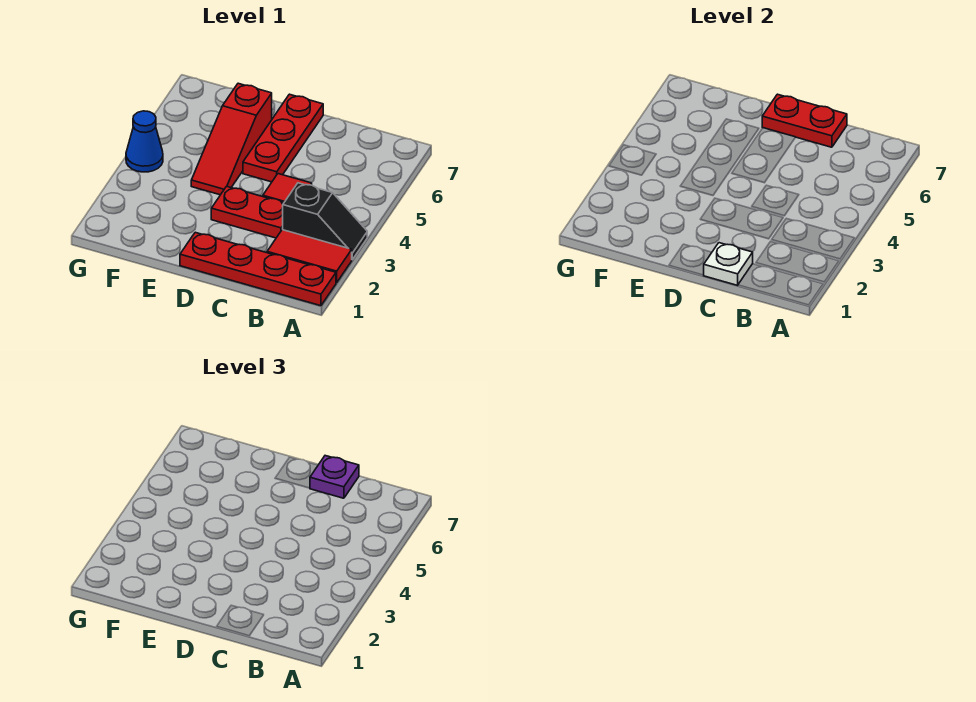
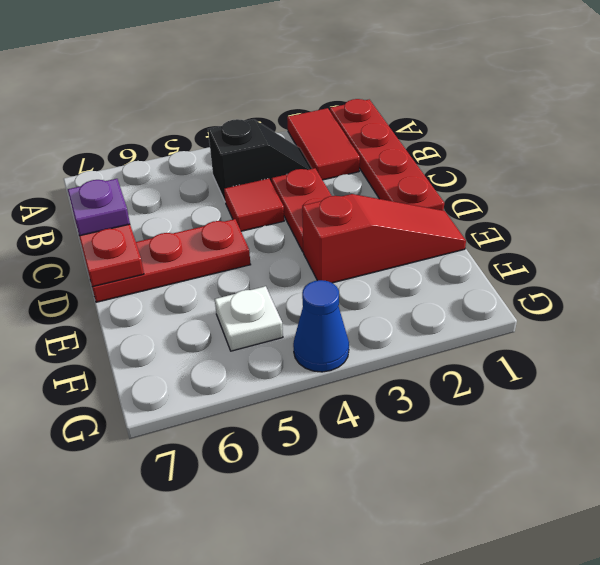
black 1x2 slope [283,183,367,259] -> black 1x2 slope turned to [208,119,312,201]
white 1x1 plate [704,243,753,285] -> white 1x1 plate moved to [215,286,283,351]
red 1x3 slope [191,83,272,195] -> red 1x3 slope moved to [302,194,466,283]

